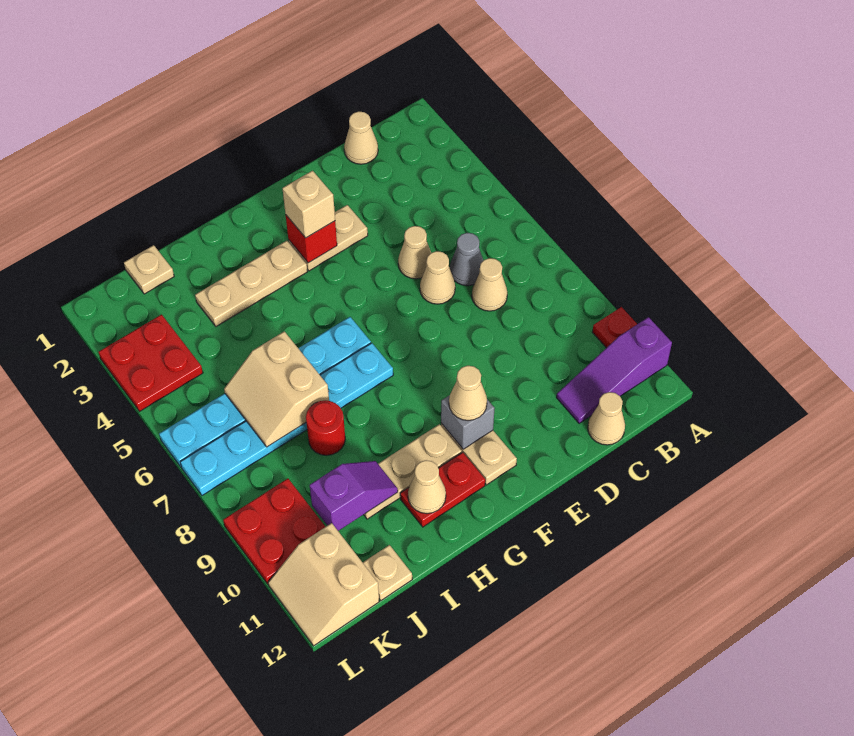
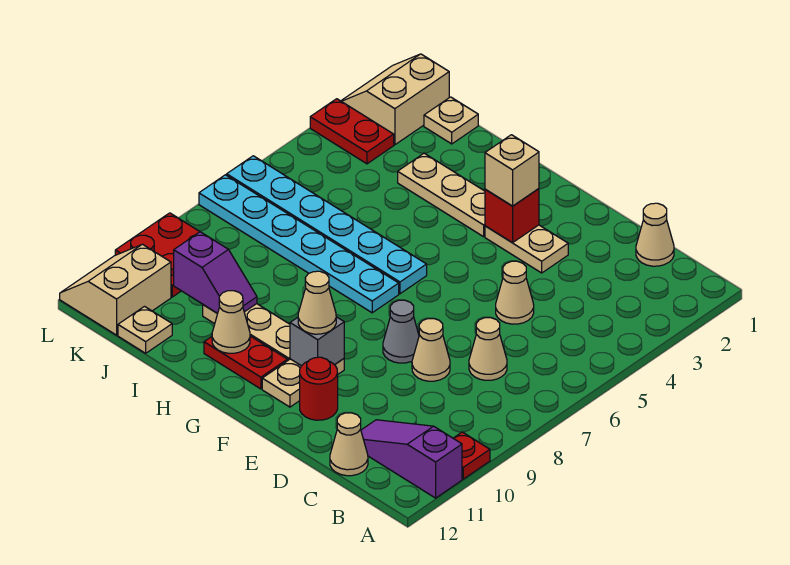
grey 1x1 cone [450,233,483,286] -> grey 1x1 cone moved to [383,300,419,363]
tan 1x1 cone [420,251,455,304] -> tan 1x1 cone moved to [412,319,450,381]
tan 2x2 slope [224,331,329,447] -> tan 2x2 slope moved to [341,54,449,145]
red 1x1 round brick [306,400,345,455] -> red 1x1 round brick moved to [300,357,338,420]
red 2x2 plate [99,315,203,412] -> red 1x2 plate [310,99,394,164]

